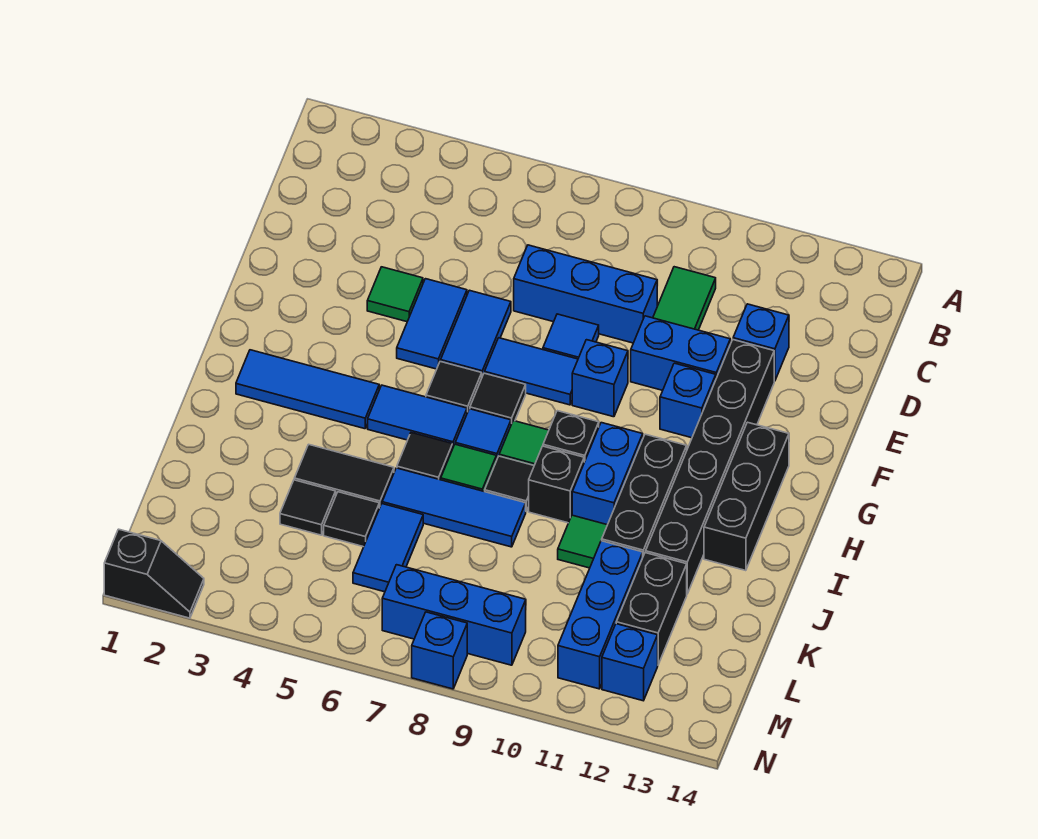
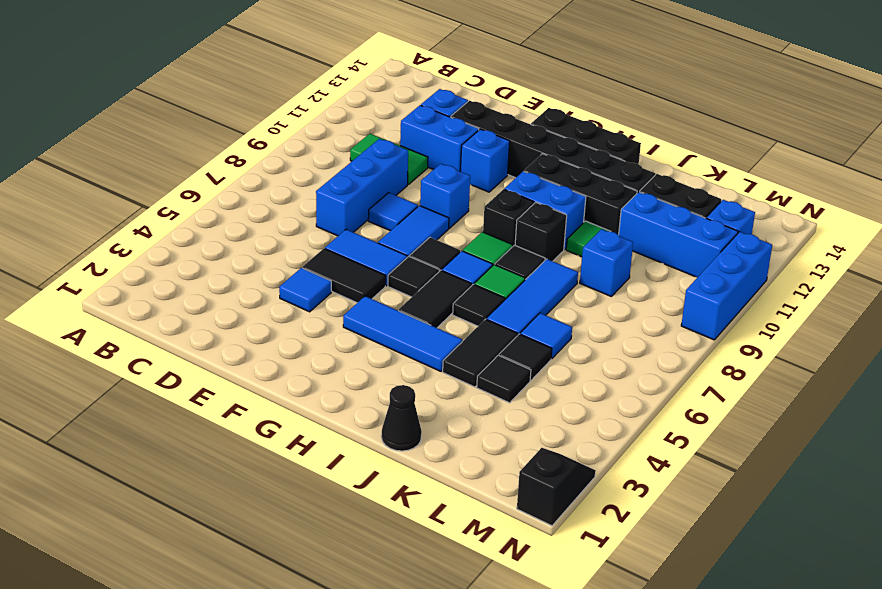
green 1x1 tile [367,267,423,322] -> blue 1x1 tile [279,268,331,312]
blue 1x2 tile [397,279,467,369] -> black 1x2 tile [302,248,386,303]
blue 1x2 brick [631,316,730,390] -> blue 1x2 brick turned to [400,105,479,171]
blue 1x3 tile [236,350,379,429] -> blue 1x3 tile turned to [343,296,462,371]
blue 1x2 tile [368,385,467,447] -> black 1x2 tile [399,270,472,328]
none -> black 1x1 cone [381,385,422,451]
blue 1x2 tile [353,504,423,592] -> blue 1x1 tile [520,313,572,359]
blue 1x3 brick [382,565,526,665] -> blue 1x3 brick moved to [681,232,772,340]
blue 1x1 brick [412,612,467,689] -> blue 1x1 brick moved to [580,229,633,296]

